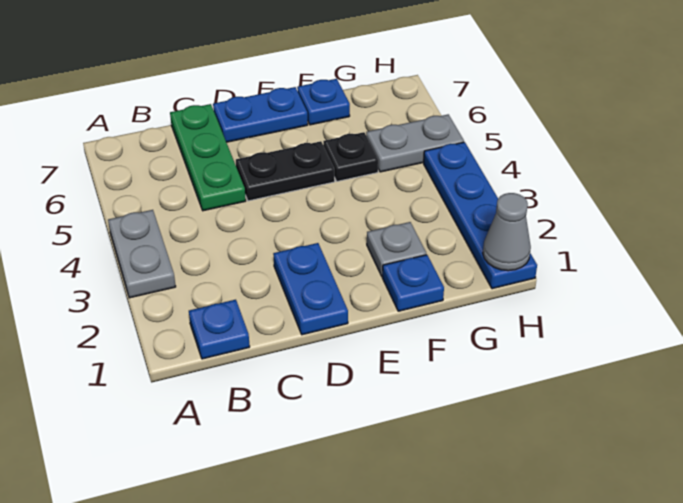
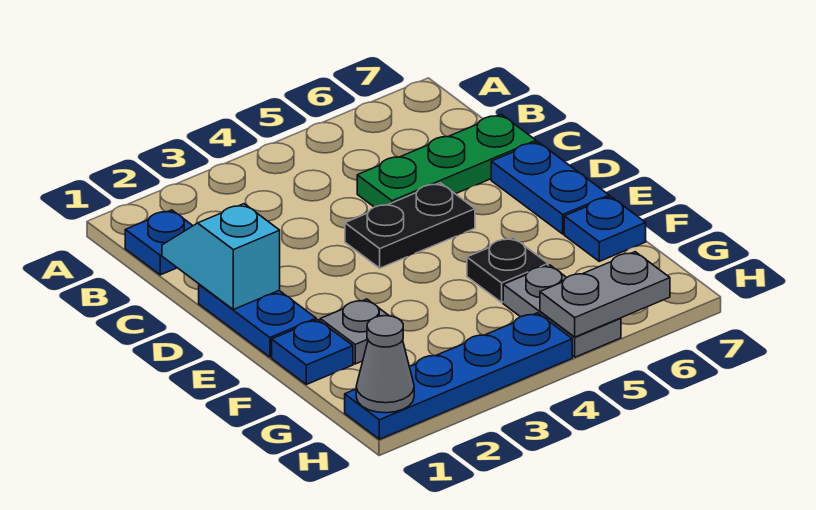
grey 1x2 plate [108,210,176,298] -> grey 1x2 plate moved to [540,252,670,337]
none -> cyan 1x2 slope [162,204,280,309]
blue 1x2 plate [273,243,348,335] -> blue 1x2 plate turned to [199,284,316,357]
black 1x2 plate [236,141,335,201] -> black 1x2 plate turned to [345,183,475,268]

